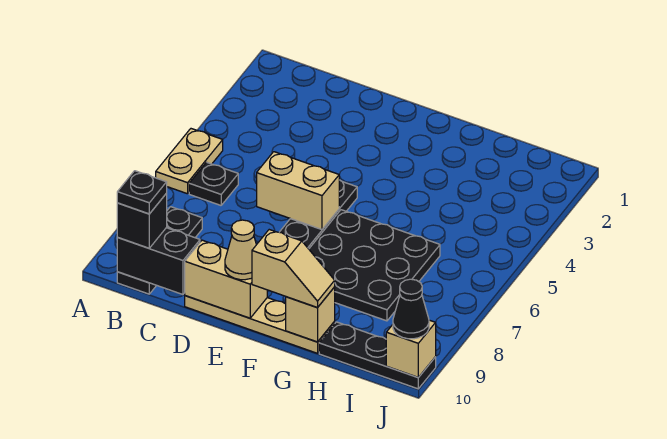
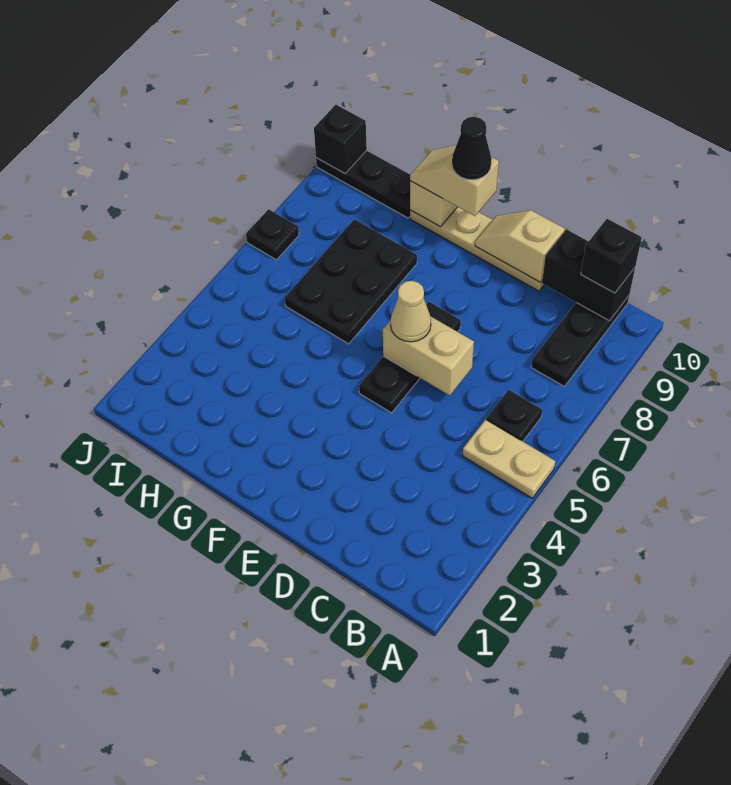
tan 1x2 plate [156,129,223,194] -> tan 1x2 plate turned to [463,420,555,498]
black 1x1 plate [117,171,167,214] -> black 1x1 plate moved to [246,209,299,260]
tan 1x2 brick [185,240,267,318] -> tan 1x2 slope [475,210,565,282]
tan 1x1 cone [225,220,256,280] -> tan 1x1 cone moved to [391,281,431,342]
black 3x3 plate [309,210,440,321] -> black 2x3 plate [285,219,417,344]
tan 1x1 brick [386,320,436,377] -> black 1x1 brick [314,105,367,173]
black 1x1 cone [393,279,429,339] -> black 1x1 cone moved to [452,117,492,180]

